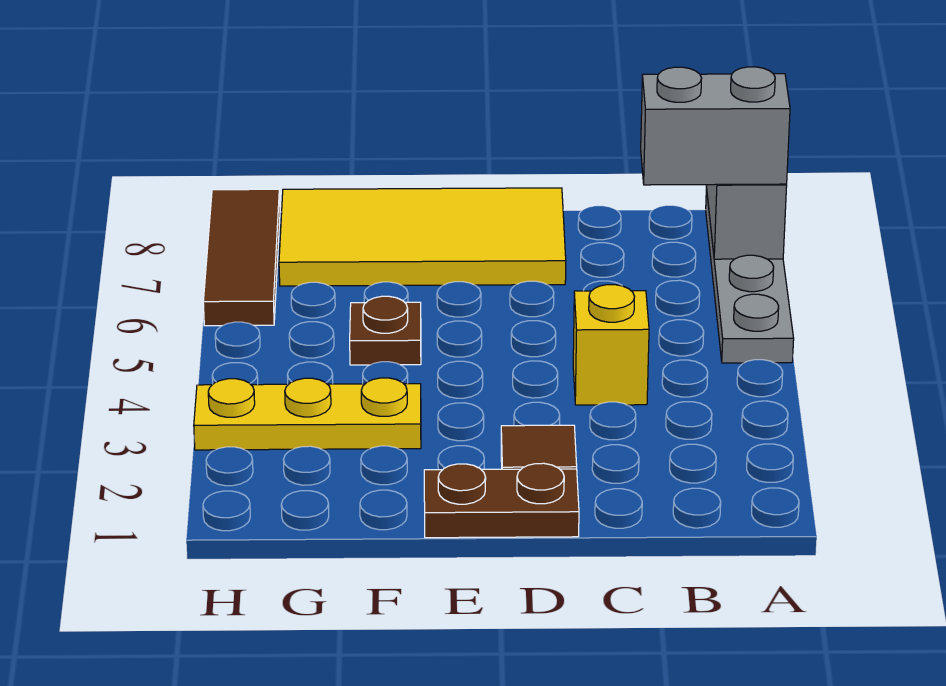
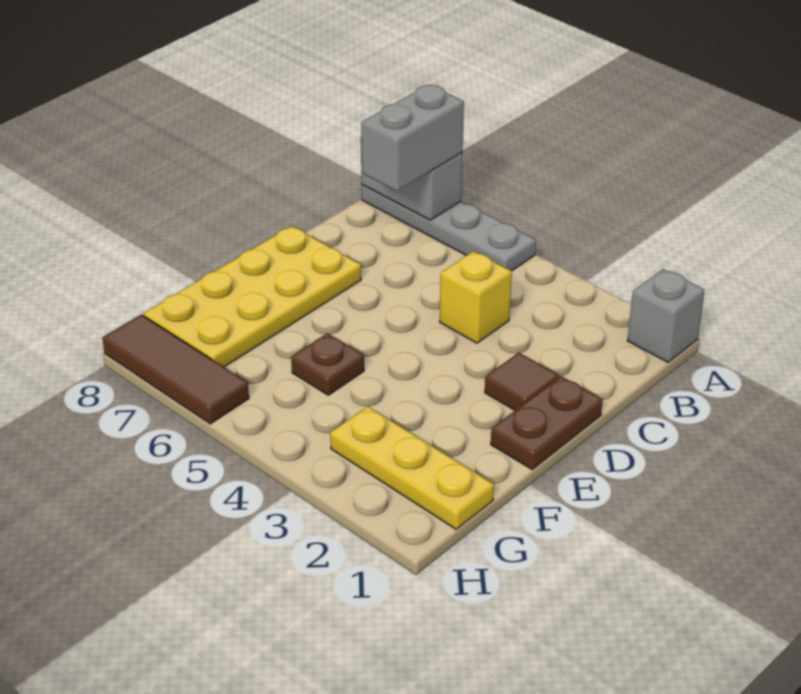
none -> grey 1x1 brick [627,269,705,362]
yellow 2x4 tile [279,188,566,286] -> yellow 2x4 plate [143,226,361,367]
yellow 1x3 plate [194,378,421,450] -> yellow 1x3 plate turned to [330,406,494,529]

